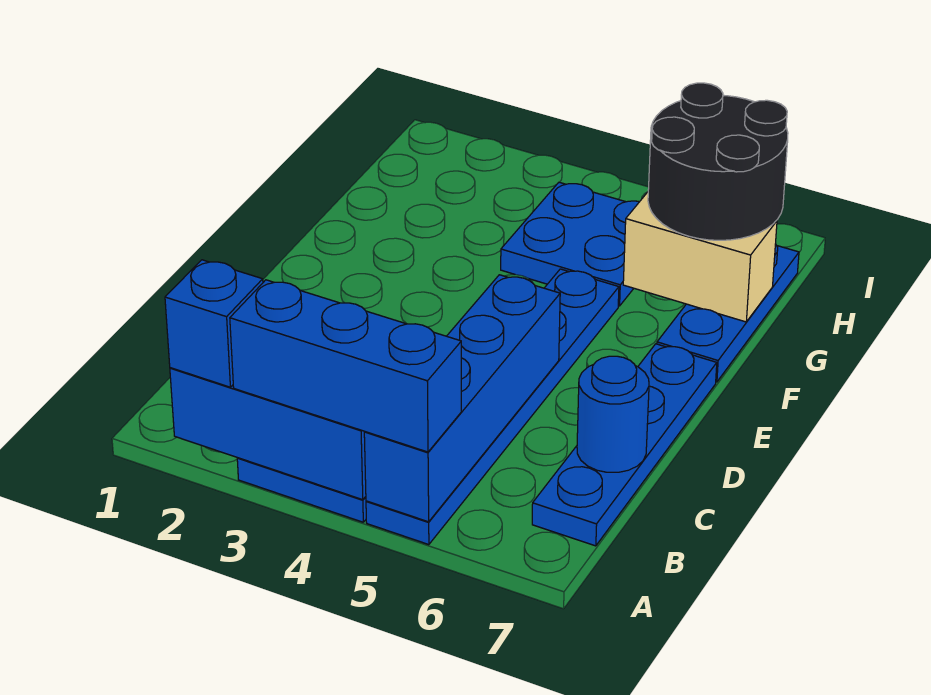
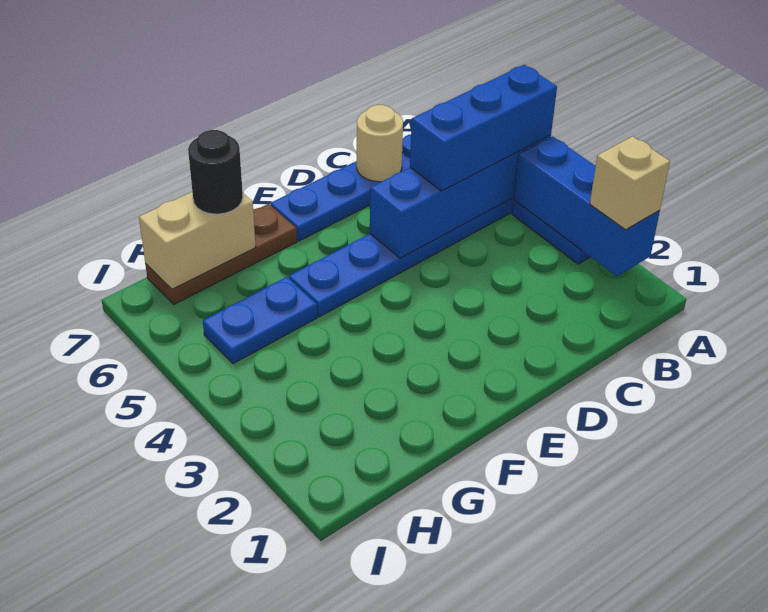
blue 1x1 brick [165,260,263,387] -> tan 1x1 brick [590,136,670,230]
blue 1x3 brick [230,280,461,452] -> blue 1x3 brick turned to [410,65,557,191]
blue 1x1 round brick [577,356,649,472] -> tan 1x1 round brick [357,105,403,182]
blue 1x3 plate [657,244,799,382] -> brown 1x3 plate [145,204,297,304]
blue 2x2 plate [501,182,639,306] -> blue 1x2 plate [203,277,317,364]
tan 1x2 brick [623,192,777,322] -> tan 1x2 brick turned to [139,192,256,289]
black 2x2 round brick [648,83,788,240] -> black 1x1 round brick [188,130,243,214]

